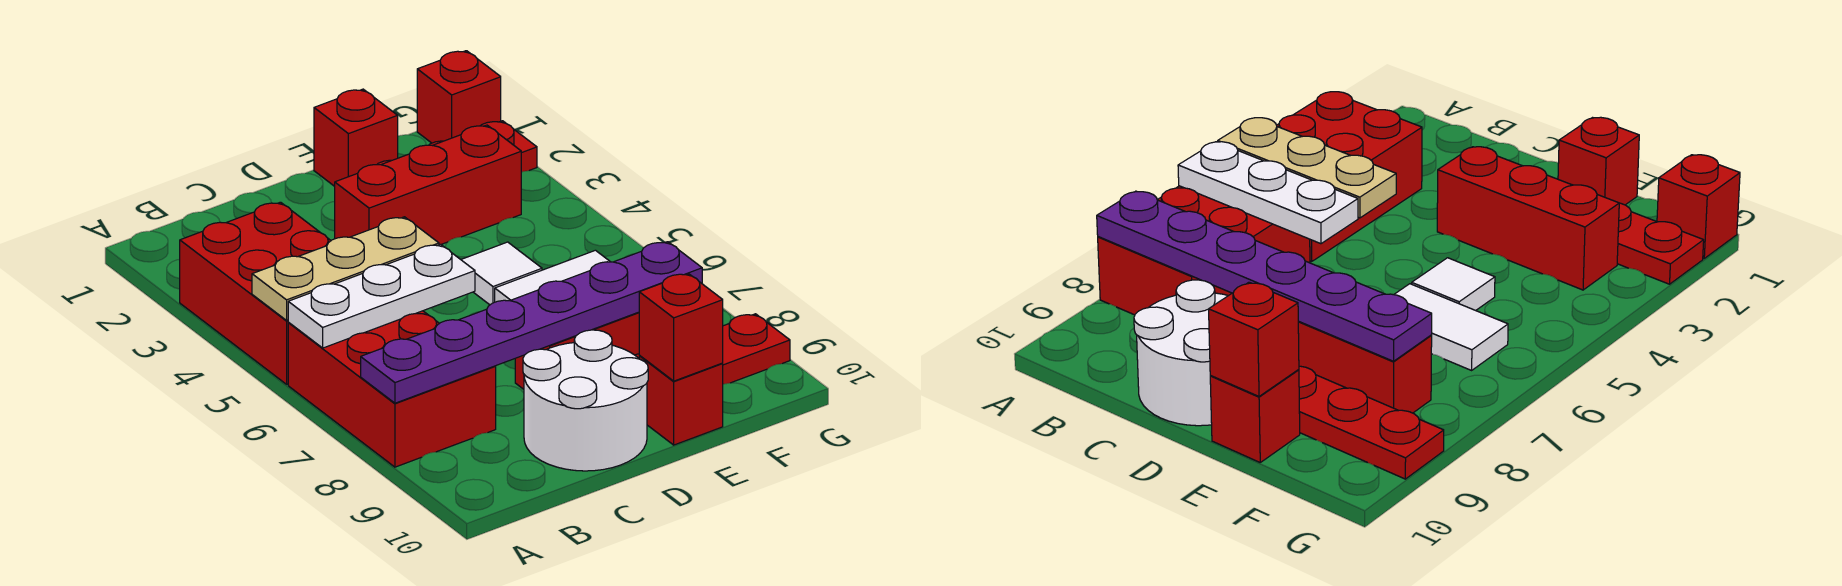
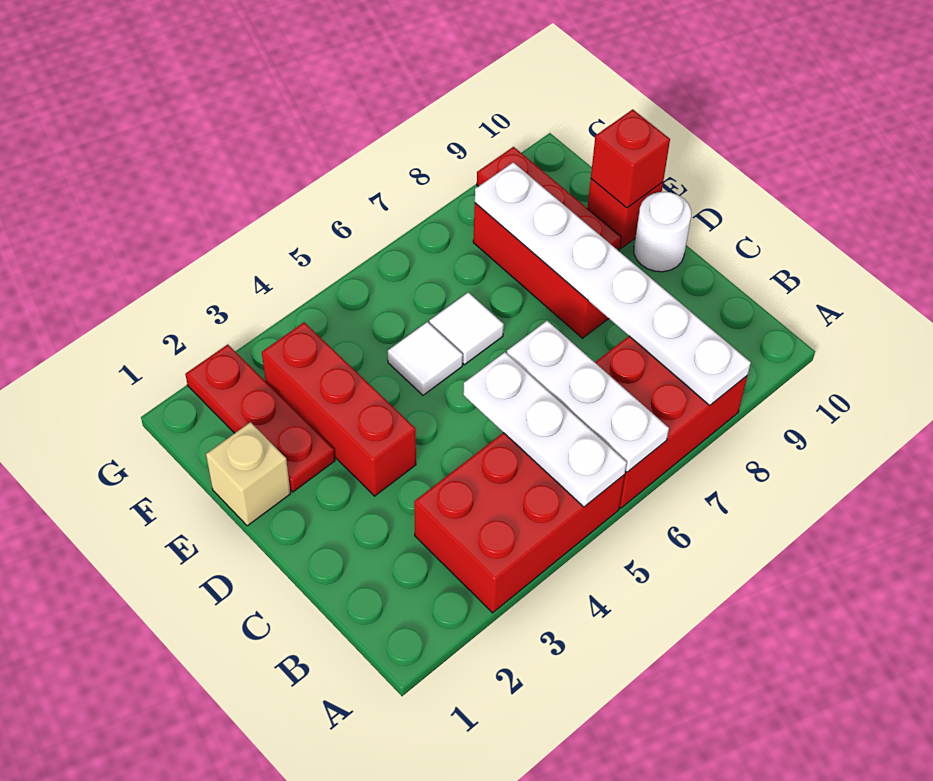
tan 1x3 plate [252,217,439,320] -> white 1x3 plate [463,352,627,507]
purple 1x6 plate [361,242,702,403] -> white 1x6 plate [475,162,751,405]
white 2x2 round brick [523,330,648,471] -> white 1x1 round brick [634,192,691,272]
red 1x1 brick [314,89,398,186] -> tan 1x1 brick [206,422,291,526]
white 1x2 tile [495,250,610,302] -> white 1x1 tile [429,292,504,365]
red 1x1 brick [417,51,501,143] -> none

